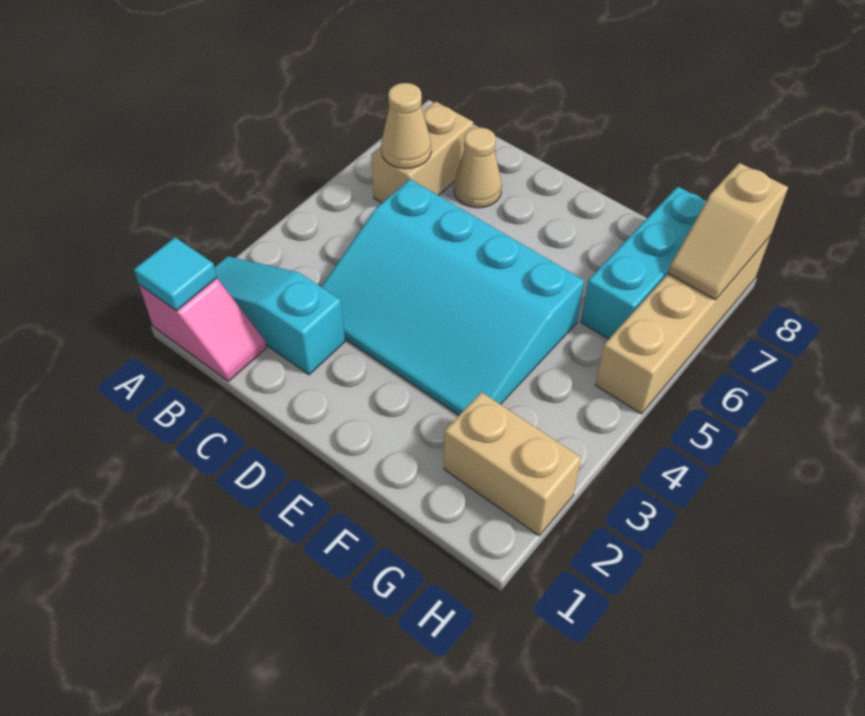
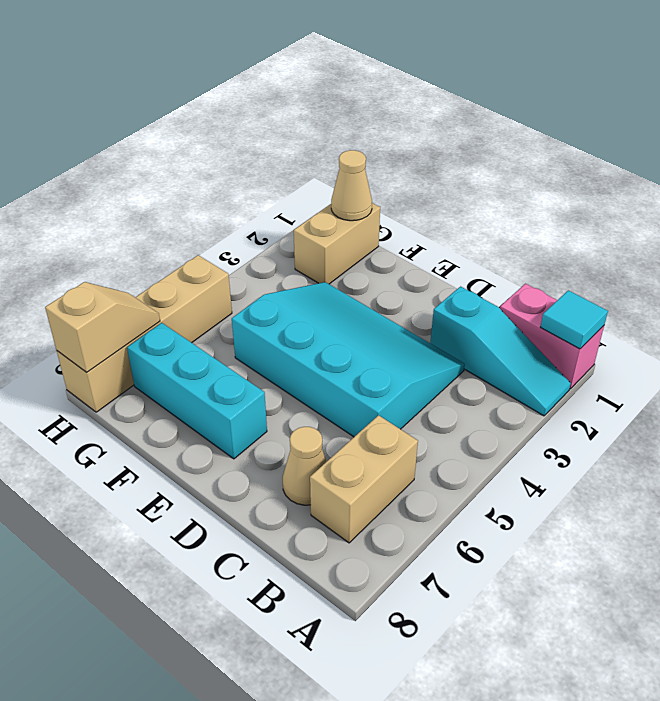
pink 1x2 slope [139,278,266,381] -> pink 1x2 brick [500,284,604,389]
tan 1x1 cone [381,83,431,169] -> tan 1x1 cone moved to [331,150,372,221]
tan 1x2 brick [444,392,581,536] -> tan 1x2 brick turned to [294,203,380,284]
cyan 1x3 brick [581,187,706,339] -> cyan 1x3 brick turned to [127,323,267,459]

